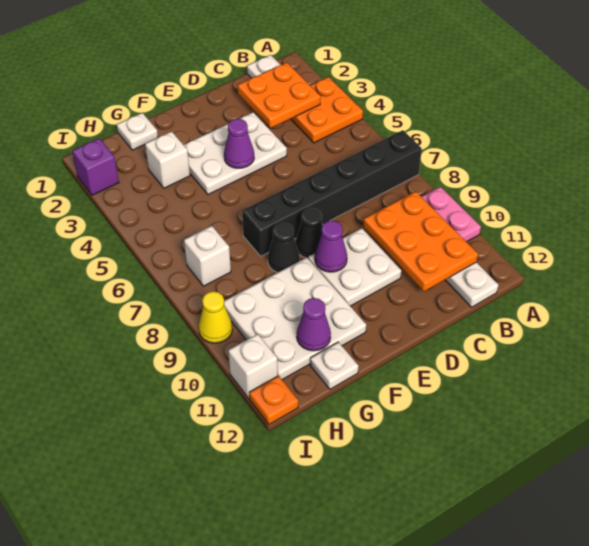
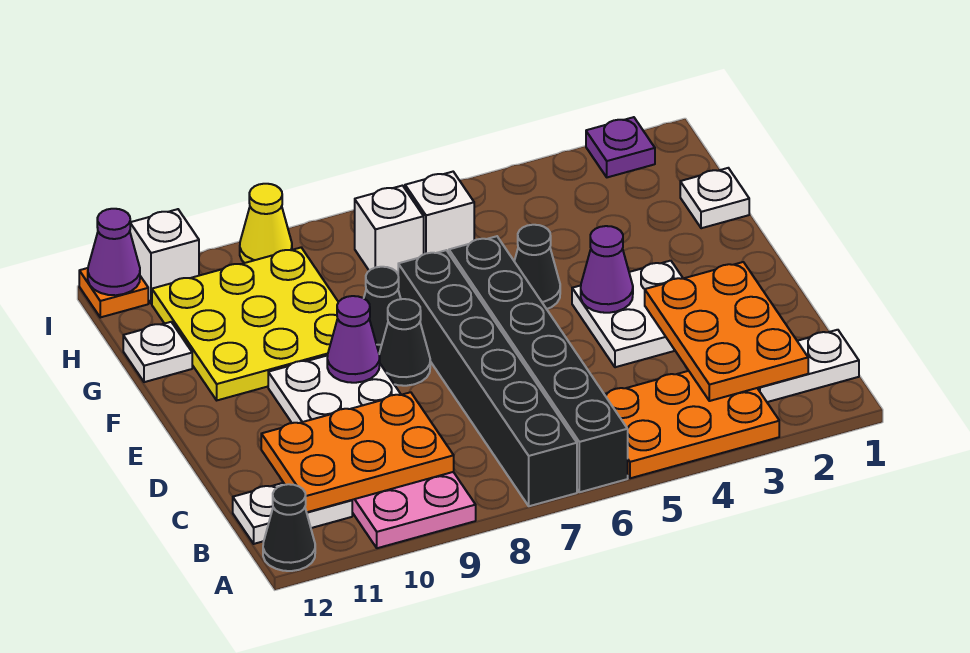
orange 2x2 plate [291,77,363,143] -> orange 2x3 plate [604,371,779,478]
none -> black 1x6 brick [449,236,628,492]
none -> black 1x1 cone [263,484,315,571]
orange 2x2 plate [238,63,321,128] -> orange 2x3 plate [645,262,808,401]
white 2x3 plate [184,112,287,195] -> white 2x2 plate [572,261,683,367]
none -> black 1x1 cone [514,225,560,309]
white 3x3 plate [224,257,366,380] -> yellow 3x3 plate [152,248,338,400]
white 1x1 brick [145,131,190,188] -> white 1x1 brick moved to [405,172,474,254]
purple 1x1 cone [297,298,331,351] -> purple 1x1 cone moved to [88,209,140,295]
purple 1x1 brick [72,138,119,195] -> purple 1x1 plate [586,117,655,177]

